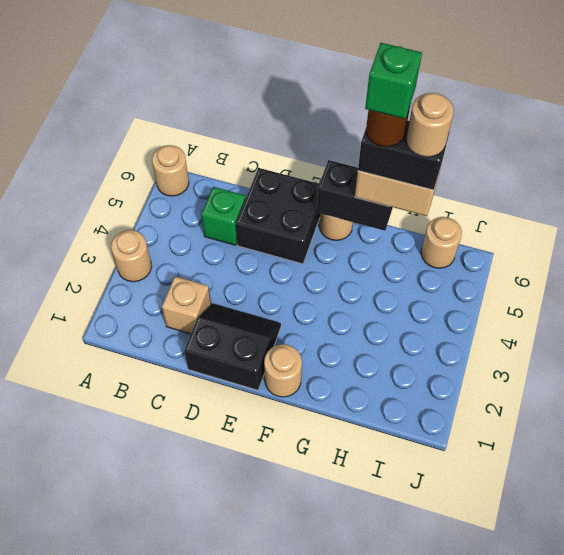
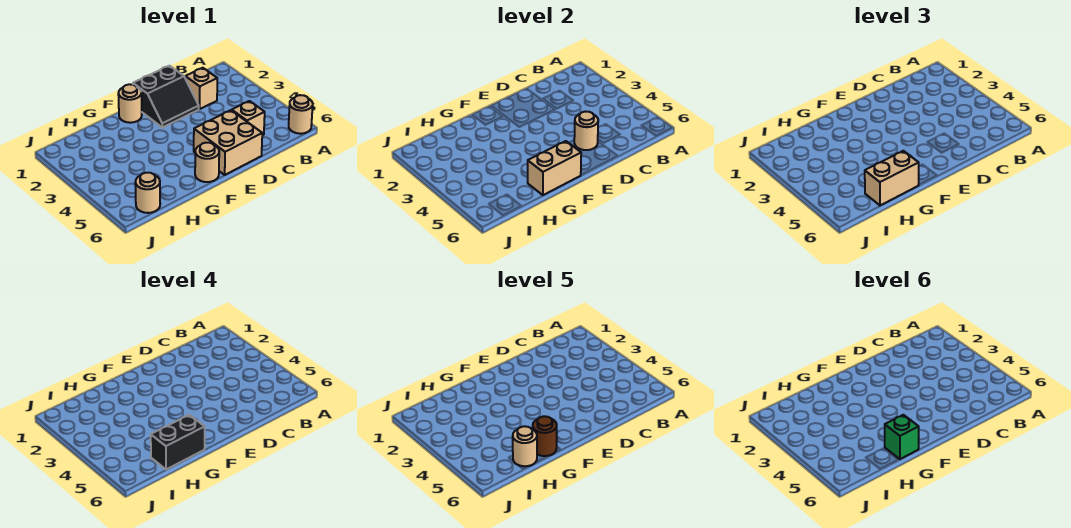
tan 1x1 round brick [111,230,152,282] -> tan 1x1 round brick moved to [574,112,598,150]
green 1x1 brick [201,187,246,245] -> tan 1x1 brick [232,101,265,135]
black 2x2 brick [236,168,320,264] -> tan 2x2 brick [194,110,262,175]
black 1x2 brick [317,160,393,231] -> tan 1x2 brick [528,141,581,195]

